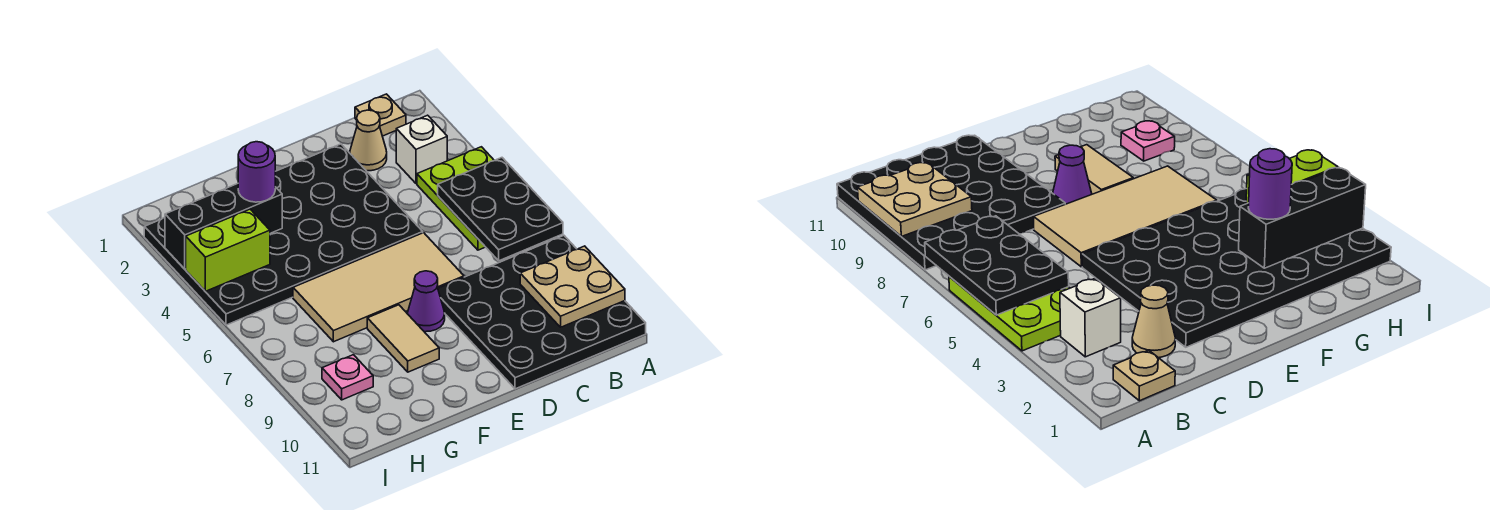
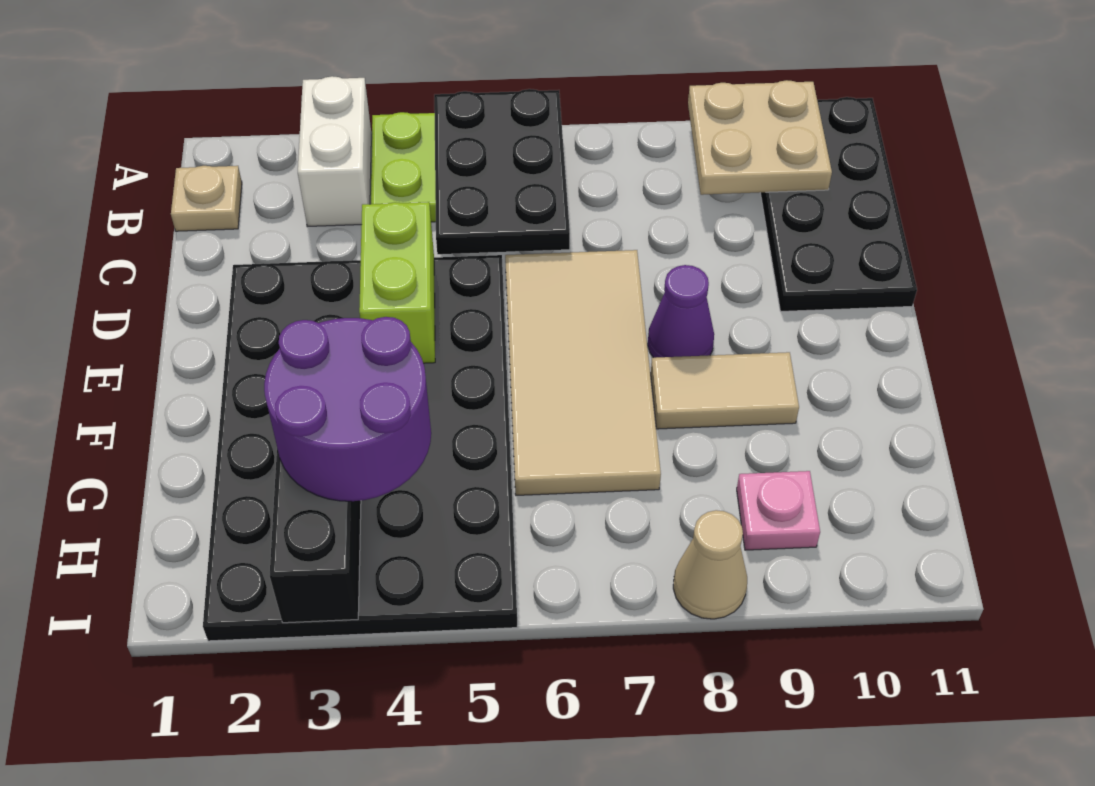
black 2x3 plate [438,158,563,261] -> black 2x3 plate turned to [434,89,570,254]
black 4x4 plate [438,236,646,389] -> black 2x4 plate [760,97,917,311]
white 1x1 brick [396,115,447,184] -> white 1x2 brick [298,76,371,227]
tan 1x1 cone [350,110,387,171] -> tan 1x1 cone moved to [673,510,747,619]
purple 1x1 round brick [238,142,275,202] -> purple 2x2 round brick [264,317,431,501]
lime 1x2 brick [186,209,270,291] -> lime 1x2 brick moved to [359,202,435,363]

